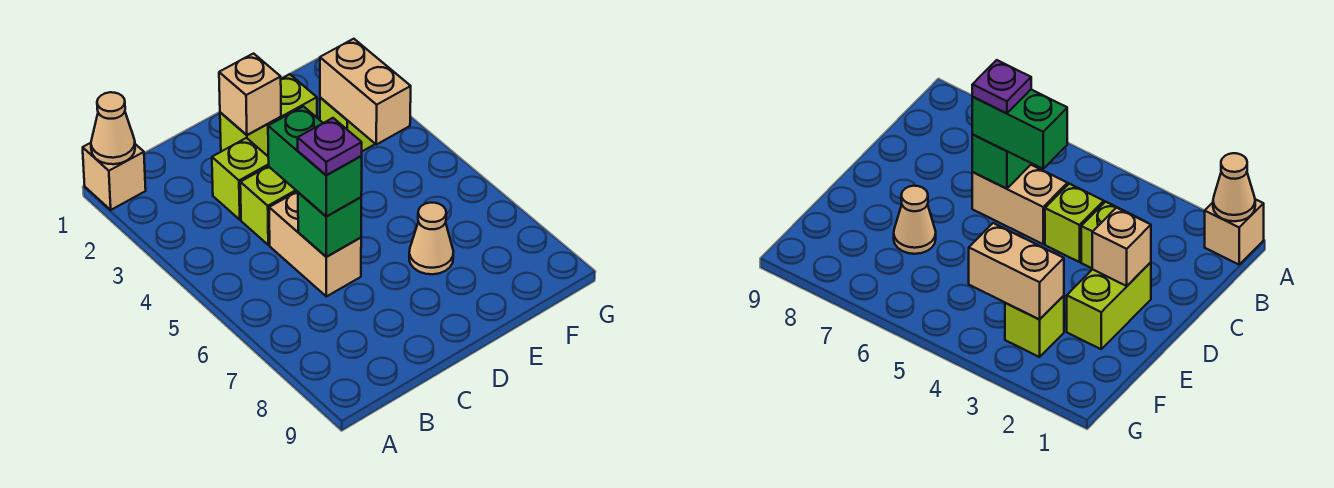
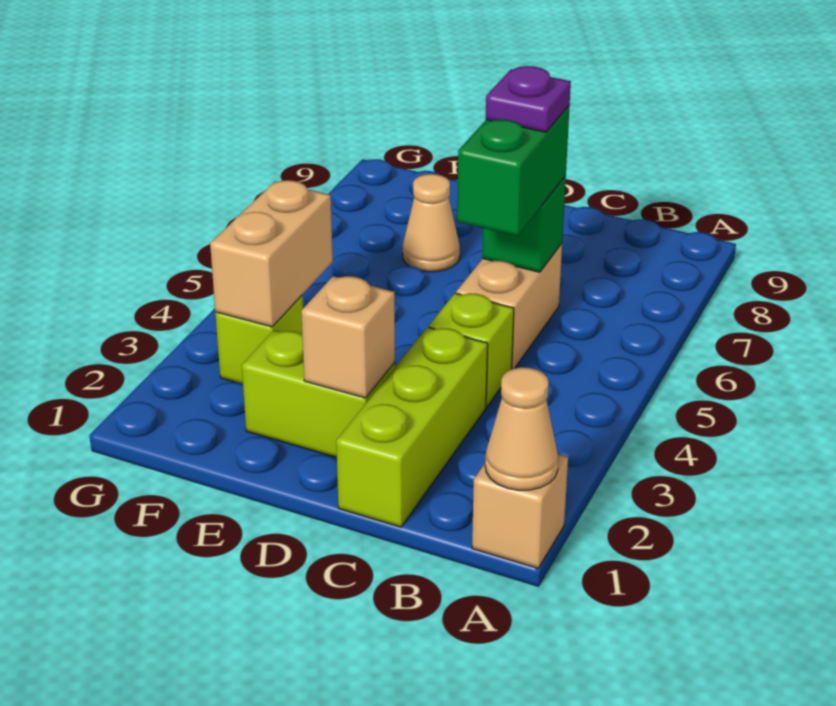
lime 1x1 brick [212,138,269,220] -> lime 1x3 brick [336,327,488,527]

